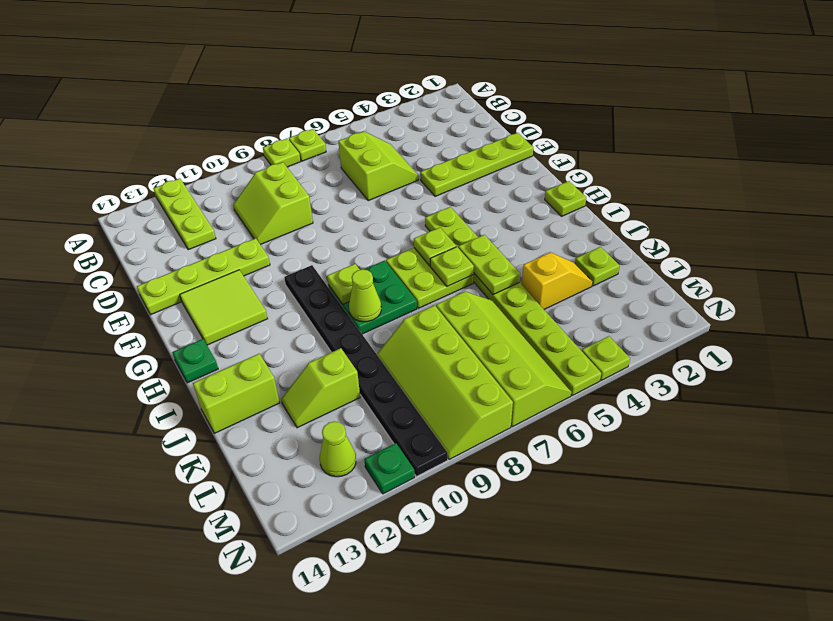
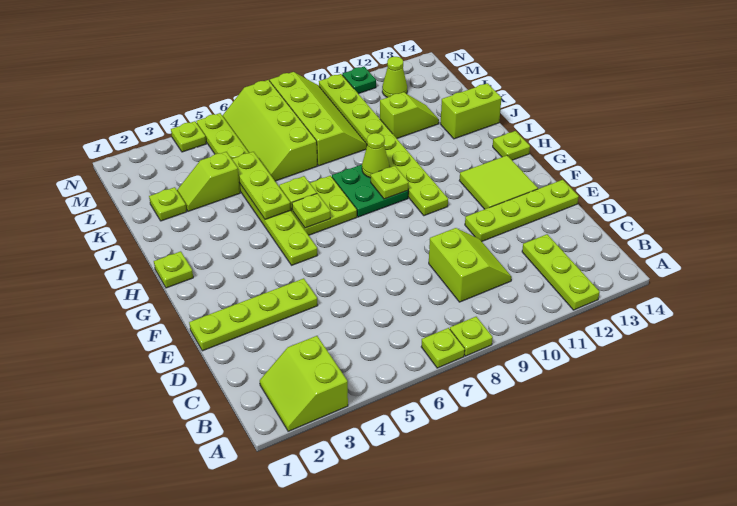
lime 2x2 slope [338,131,419,201] -> lime 2x2 slope moved to [260,336,348,431]
black 1x8 plate [284,265,448,477] -> lime 1x8 plate [319,74,448,216]
green 1x1 plate [172,339,218,383] -> lime 1x1 plate [493,131,530,160]
lime 1x2 plate [458,235,520,295] -> lime 1x3 plate [232,152,291,219]
yellow 1x2 slope [522,252,593,309] -> lime 1x2 slope [177,152,240,211]

